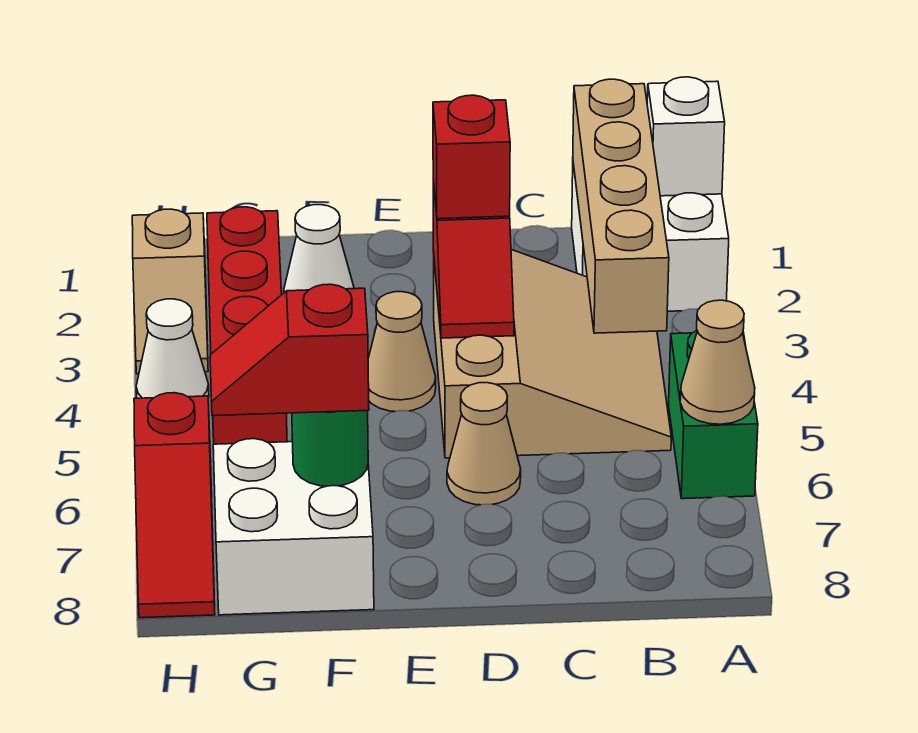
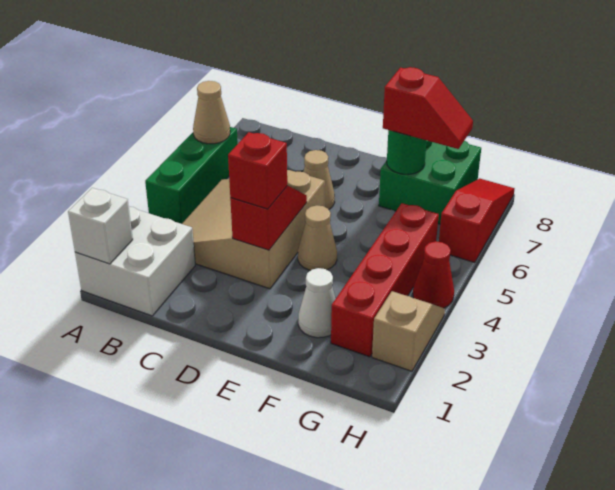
green 1x2 brick [669,331,758,499] -> green 1x3 brick [145,127,238,224]
tan 1x4 brick [573,79,669,333] -> none
white 2x2 brick [213,439,374,615] -> green 2x2 brick [379,141,481,224]
white 1x1 cone [136,299,209,398] -> red 1x1 cone [413,241,454,308]

